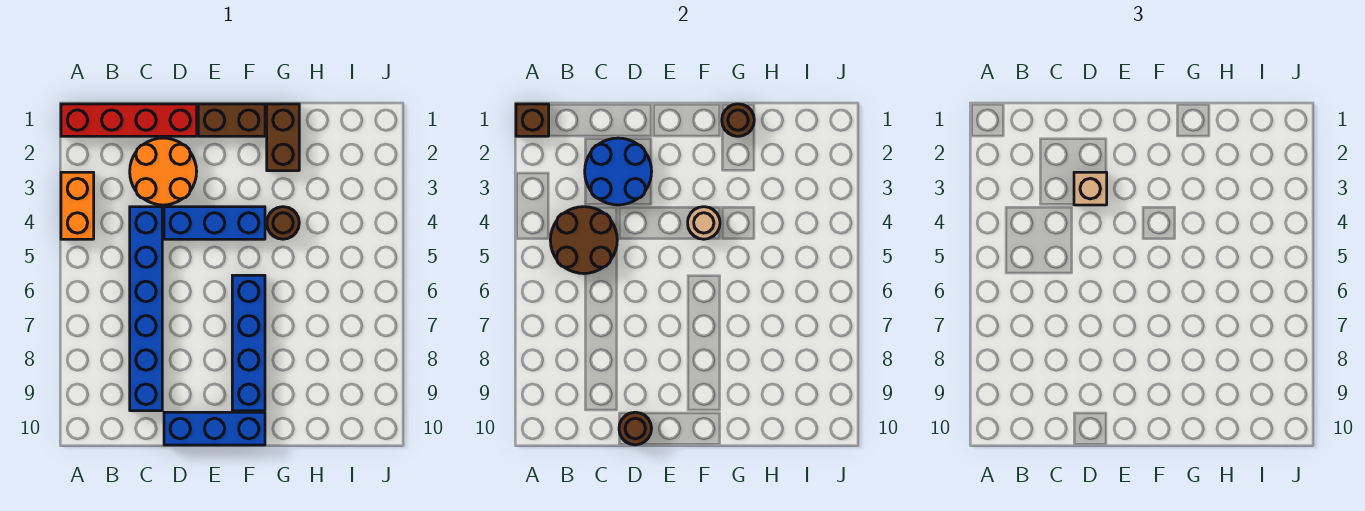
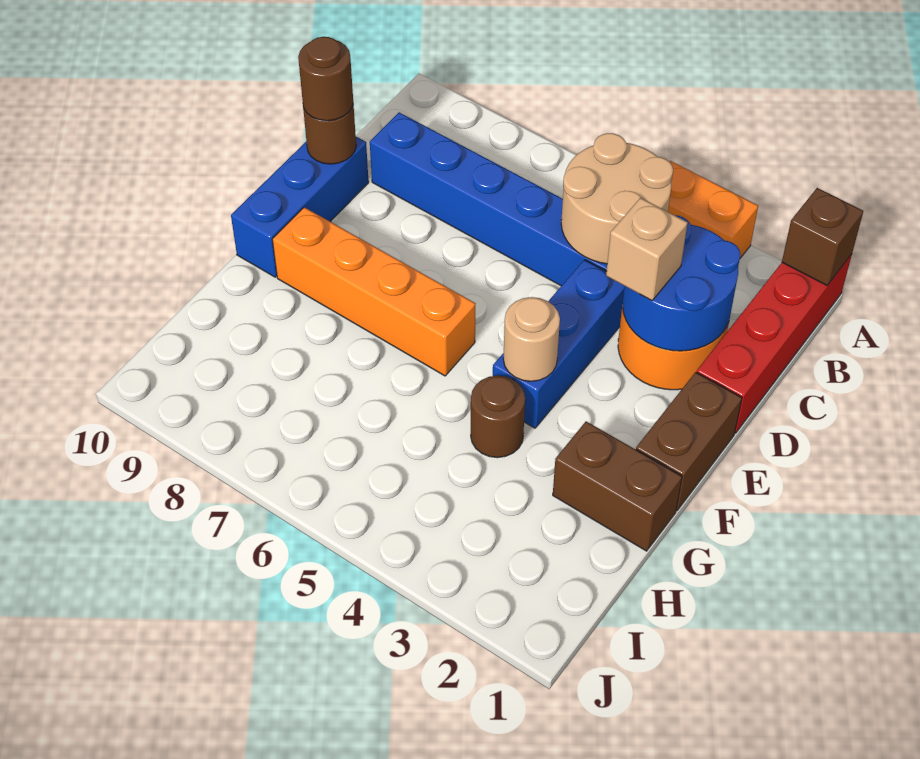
brown 2x2 round brick [550,207,617,274] -> tan 2x2 round brick [561,133,673,264]
blue 1x4 brick [232,275,265,411] -> orange 1x4 brick [272,207,475,376]
brown 1x1 round brick [722,104,754,136] -> brown 1x1 round brick moved to [298,37,353,121]

